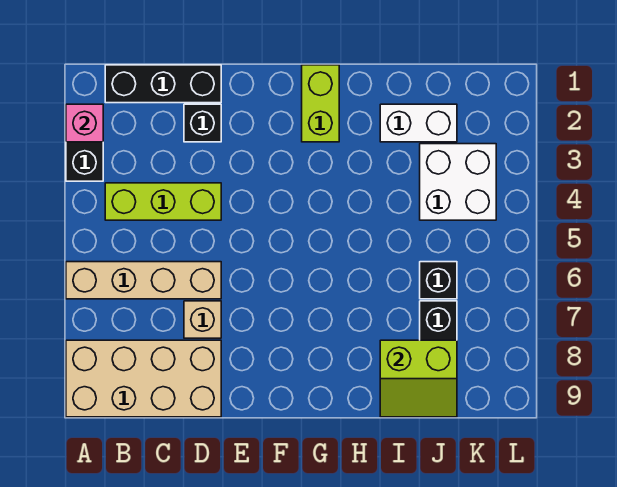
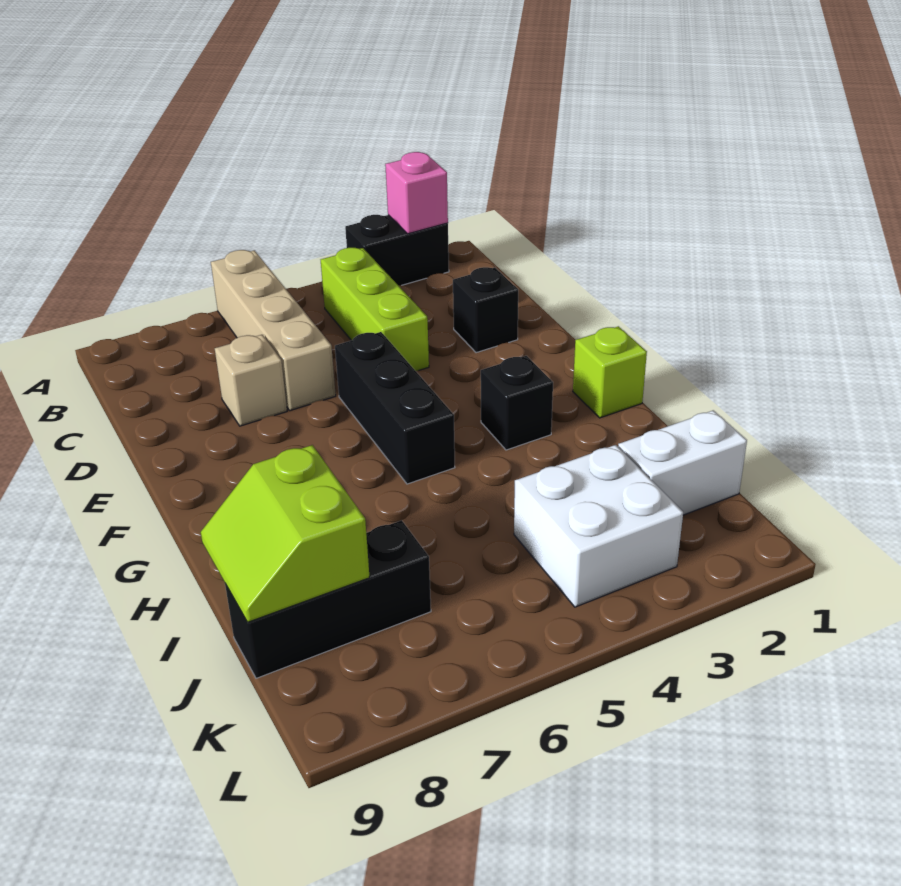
tan 2x4 brick [66,340,221,417] -> none
black 1x3 brick [105,65,221,103] -> black 1x3 brick moved to [335,332,455,484]
lime 1x2 brick [302,65,339,142] -> lime 1x1 brick [573,326,647,418]
white 1x2 brick [380,104,457,142] -> white 1x2 brick turned to [618,410,747,515]
black 1x1 brick [420,262,457,299] -> black 1x1 brick moved to [481,356,553,450]

